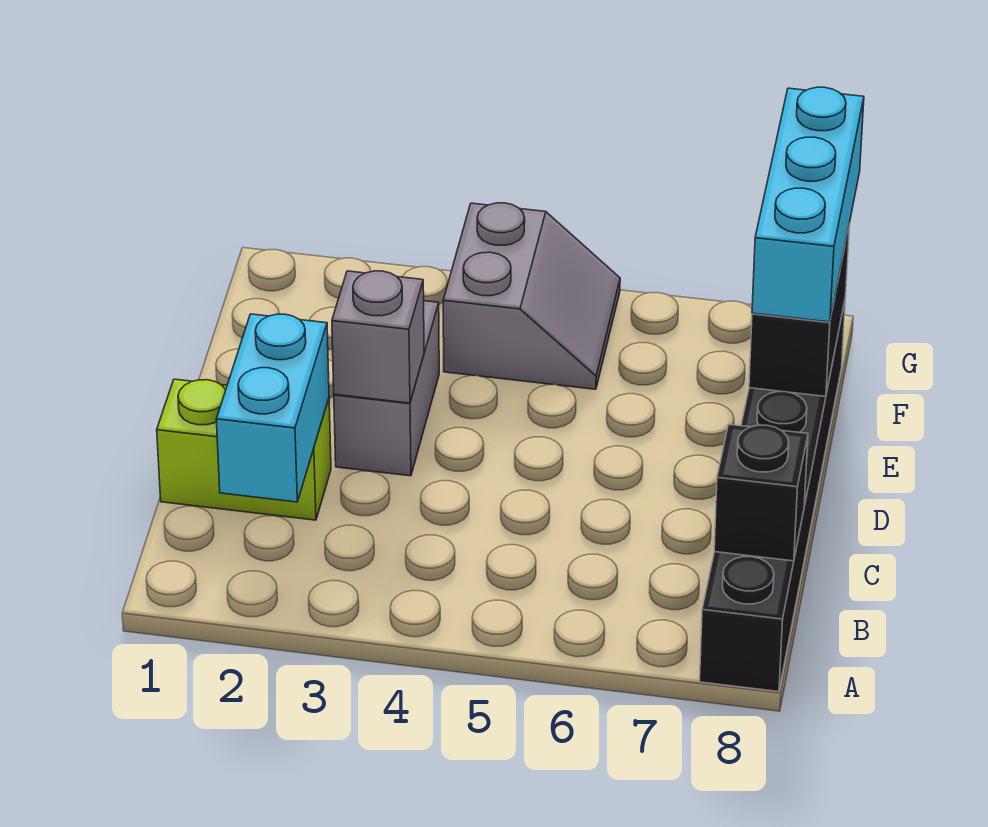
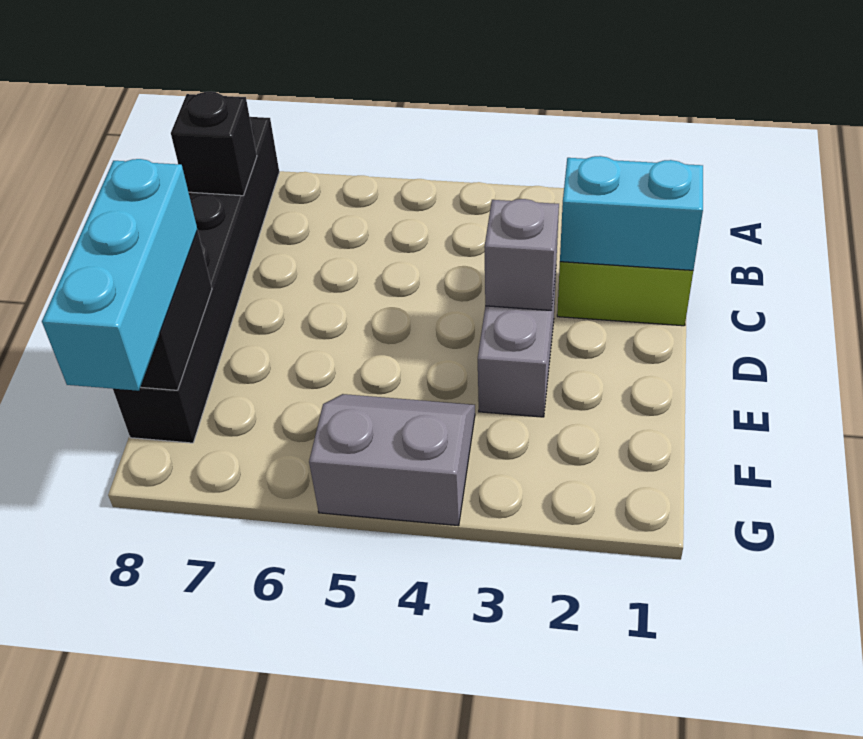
cyan 1x2 brick [216,314,329,502] -> cyan 1x2 brick turned to [560,156,703,270]
grey 2x2 slope [443,203,620,389] -> grey 2x2 slope turned to [309,394,475,526]

